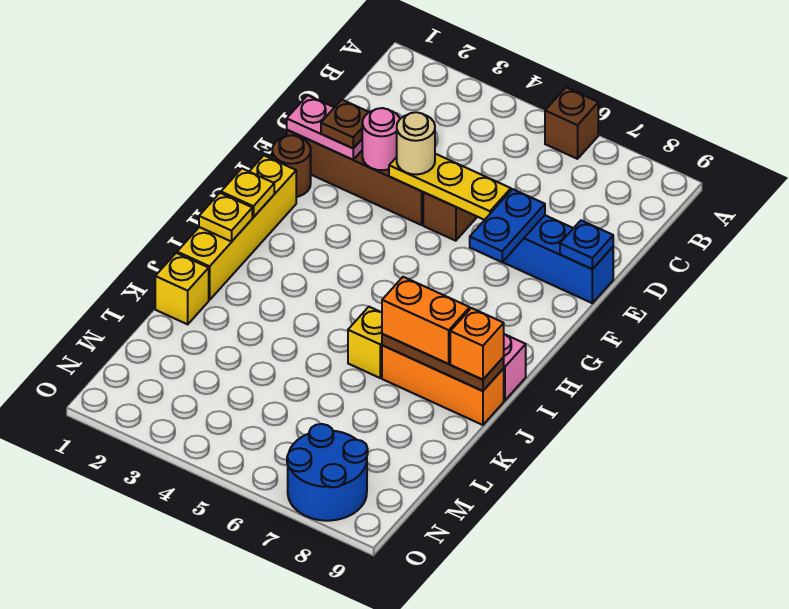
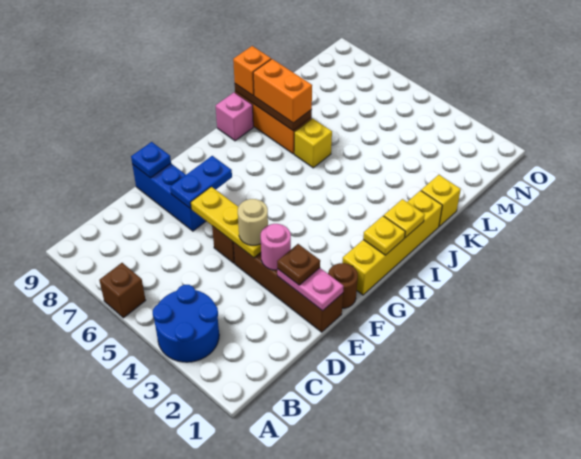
blue 2x2 round brick [287,424,368,521] -> blue 2x2 round brick moved to [153,285,219,362]

